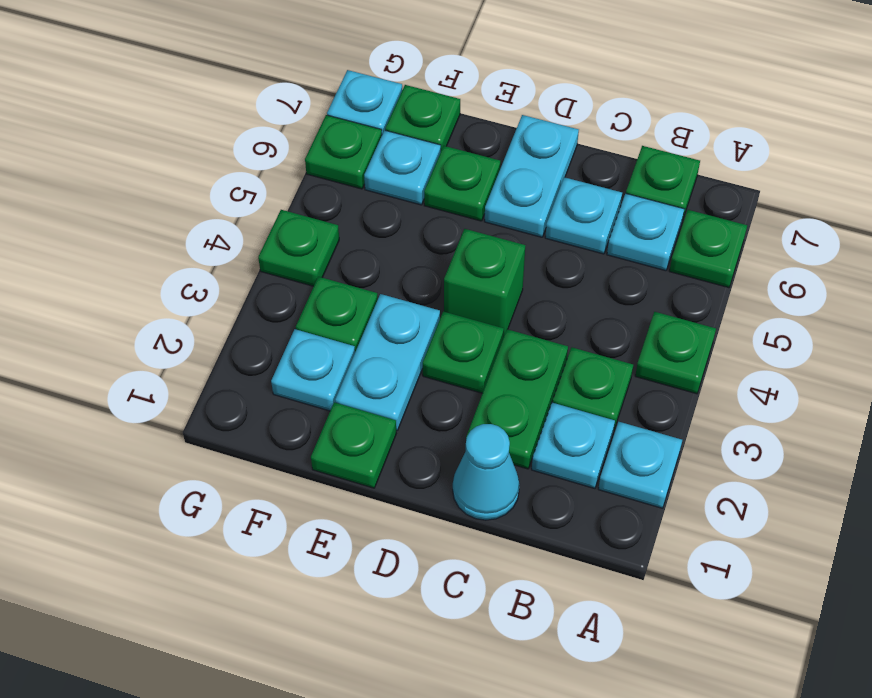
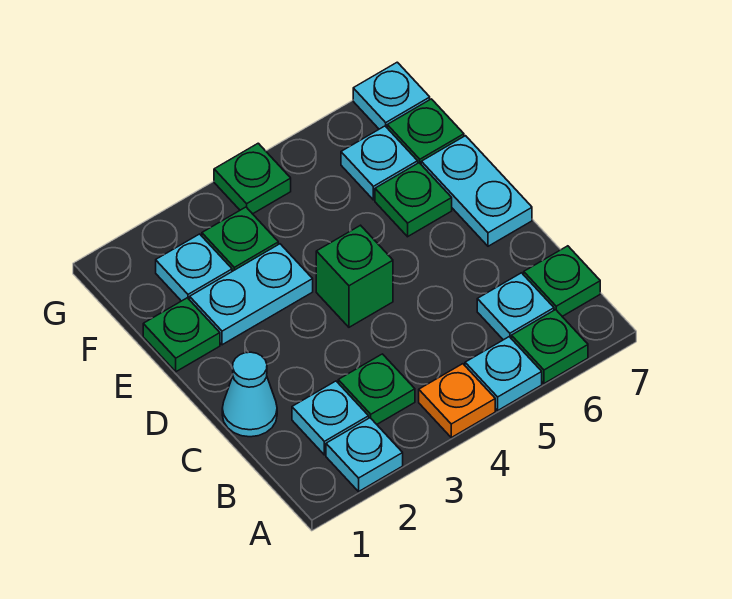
green 1x1 plate [635,312,716,394] -> orange 1x1 plate [419,364,495,438]
green 1x2 plate [466,329,568,469] -> none
cyan 1x1 plate [545,177,622,254] -> cyan 1x1 plate moved to [465,337,542,410]
green 1x1 plate [423,312,504,393] -> none
cyan 1x2 plate [485,115,579,237] -> cyan 1x2 plate turned to [421,136,532,246]
green 1x1 plate [305,115,382,189] -> none

